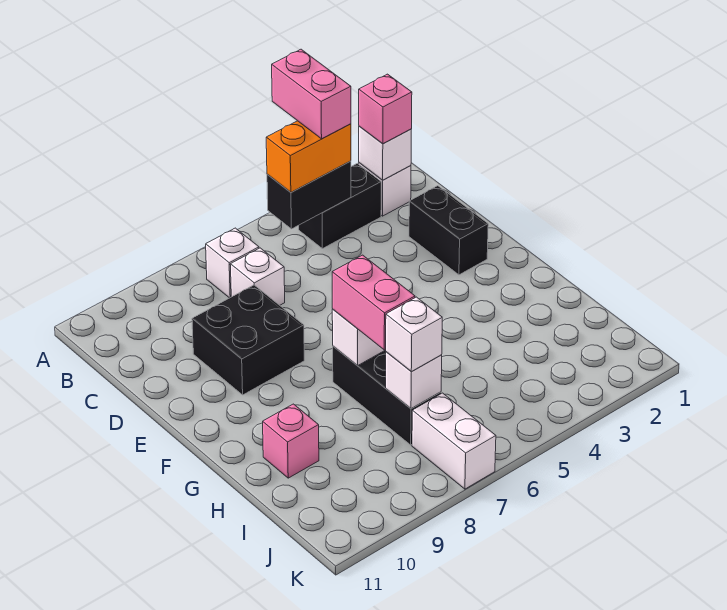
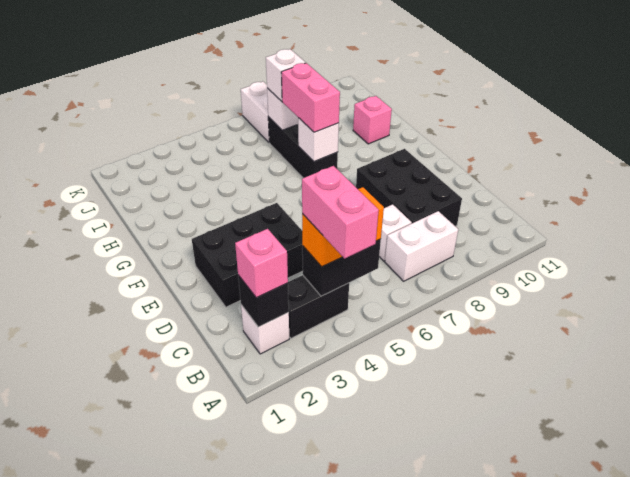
white 1x1 brick [359,126,411,180] -> black 1x1 brick [238,275,289,327]
white 1x1 brick [206,228,259,298] -> white 1x2 brick [385,211,458,281]
black 1x2 brick [409,186,488,275] -> black 2x3 brick [192,203,303,307]
black 2x2 brick [192,285,304,395] -> black 2x3 brick [356,149,462,226]

